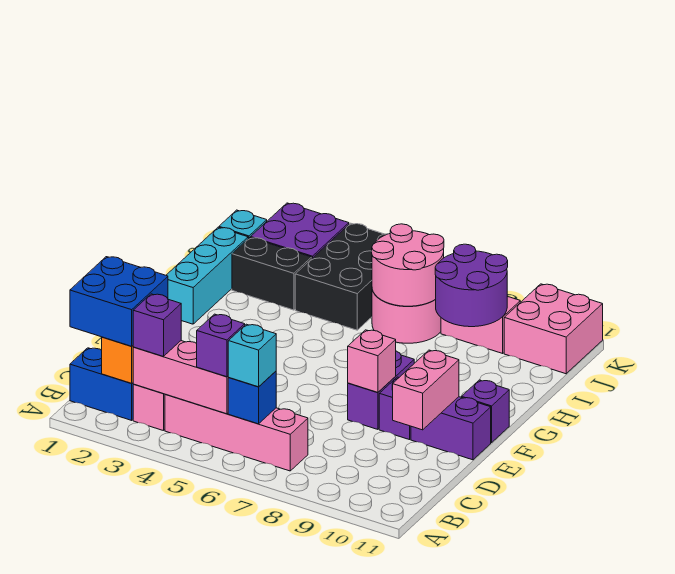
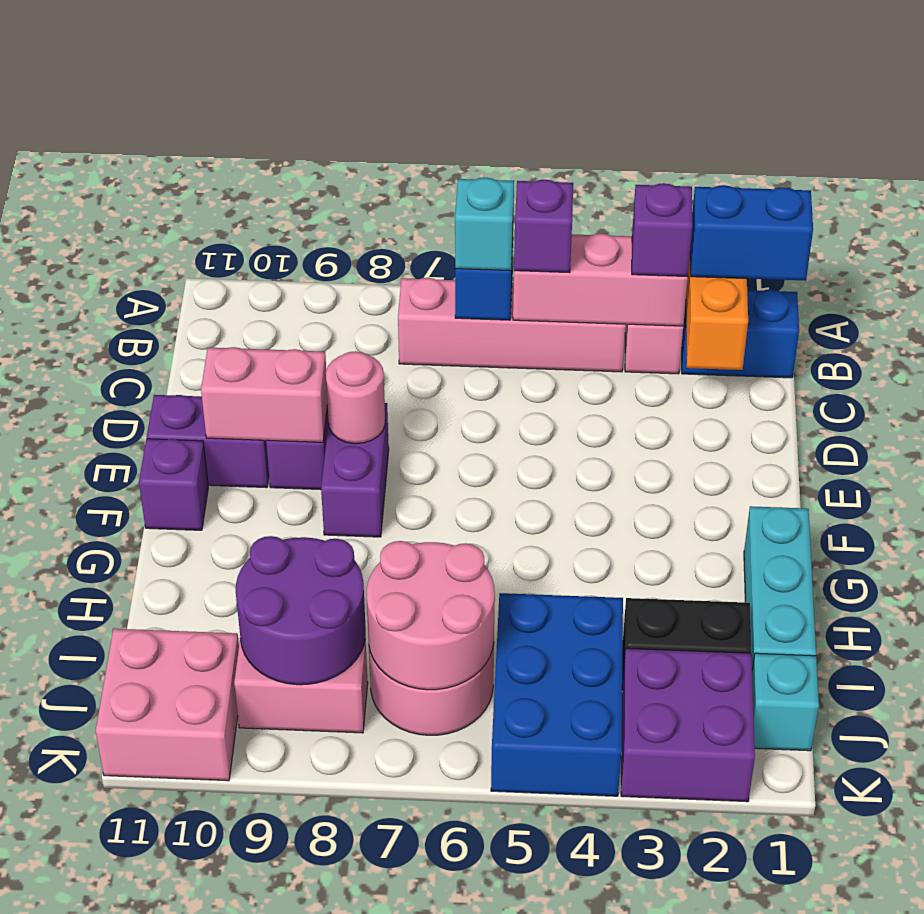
blue 2x2 brick [70,257,168,346] -> blue 1x2 brick [690,185,813,281]
pink 1x2 brick [393,350,459,430] -> pink 1x2 brick turned to [201,347,328,442]
pink 1x1 brick [348,330,396,393] -> pink 1x1 round brick [326,351,385,444]
black 2x3 brick [295,223,387,330] -> blue 2x3 brick [491,593,623,796]

